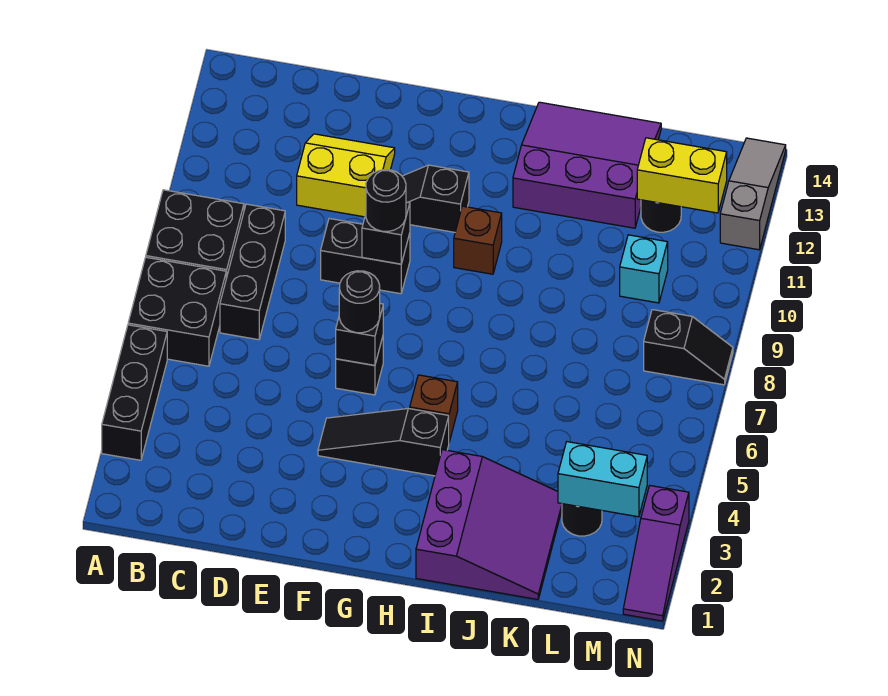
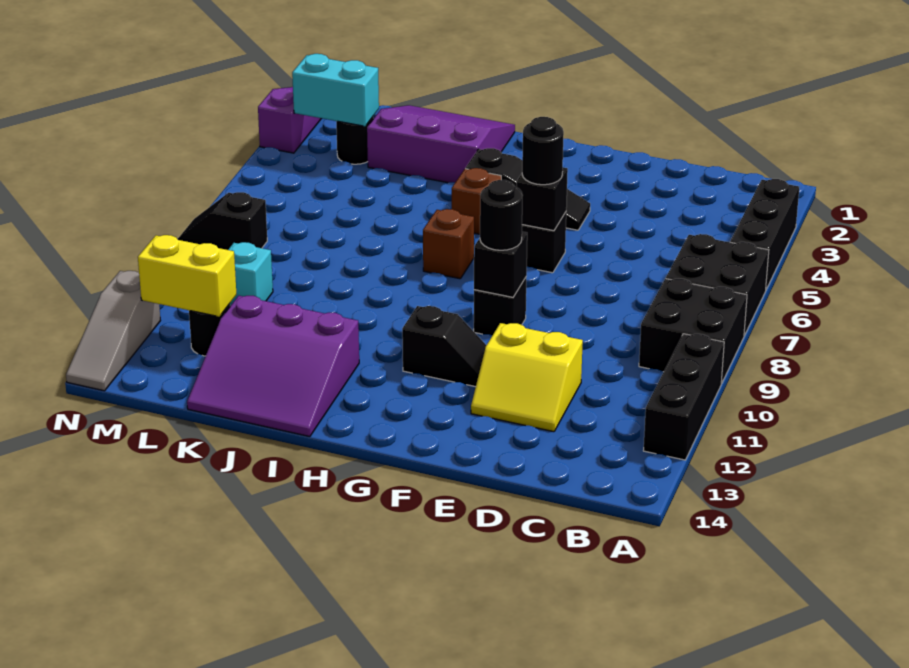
black 1x3 brick [220,204,285,340] -> black 1x3 brick moved to [643,334,724,460]
black 1x2 brick [321,219,410,294] -> black 1x1 brick [474,278,526,335]
brown 1x1 brick [454,206,502,274] -> brown 1x1 brick moved to [423,209,474,279]
purple 3x3 slope [416,450,562,599] -> purple 3x3 slope turned to [367,105,515,183]

